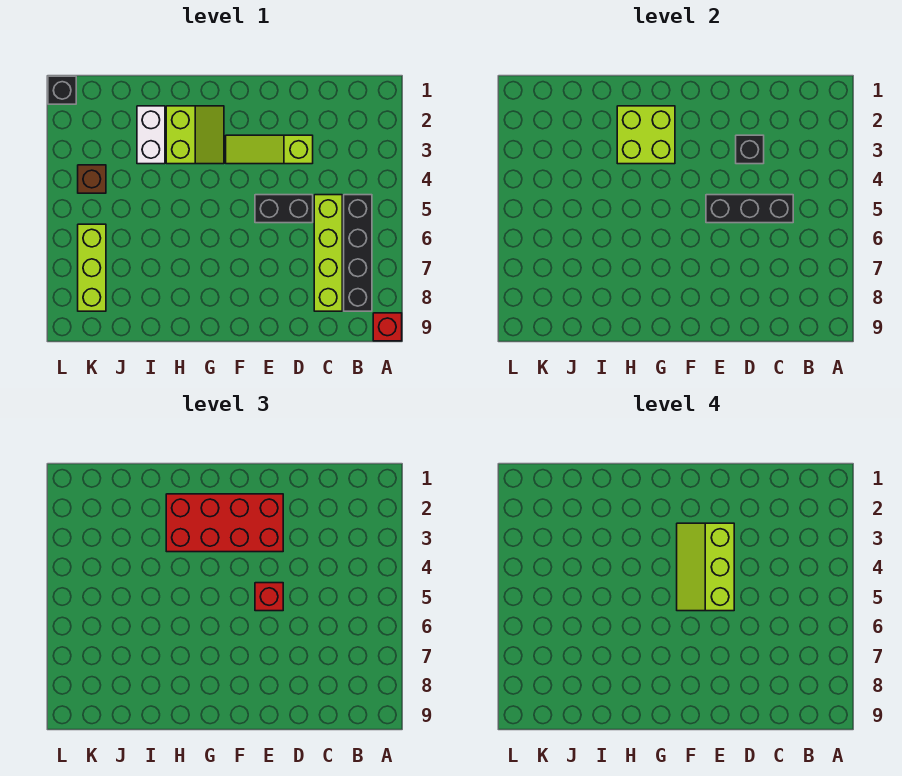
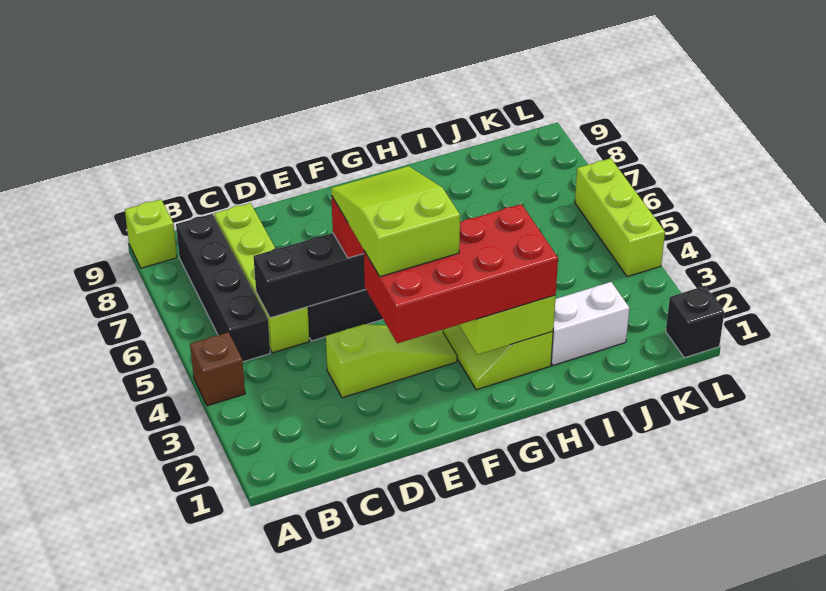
red 1x1 brick [373,313,402,341] -> lime 1x1 brick [125,199,177,268]
black 1x1 brick [736,135,764,164] -> none
lime 2x3 slope [677,523,734,611] -> lime 2x3 slope turned to [331,166,460,277]
white 1x2 brick [137,106,165,164] -> white 1x2 brick turned to [551,282,629,365]
brown 1x1 brick [78,165,106,193] -> brown 1x1 brick moved to [190,332,245,406]
lime 1x3 brick [78,224,106,311] -> lime 1x3 brick moved to [575,158,665,277]

